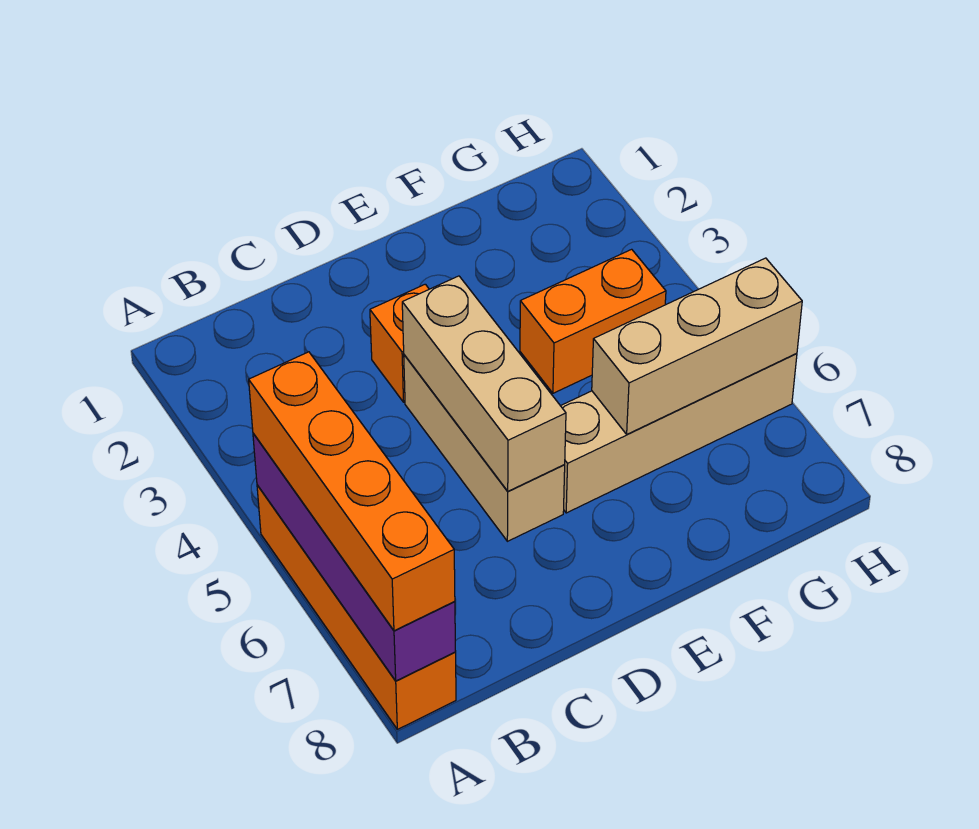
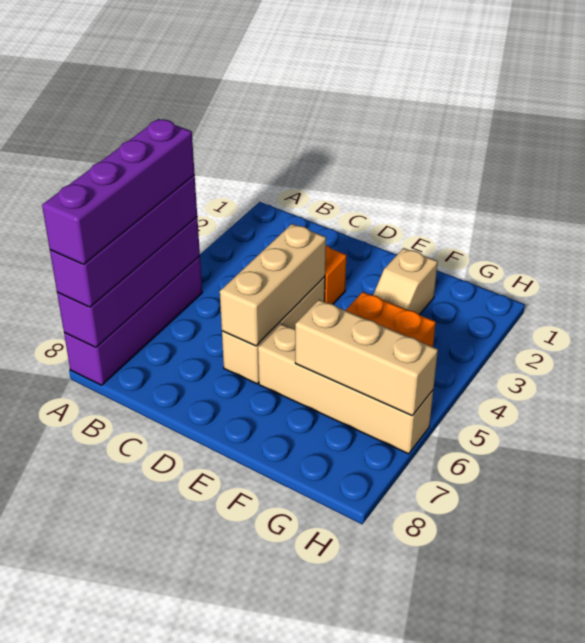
orange 1x4 brick [257,485,456,729] -> purple 1x4 brick [64,256,202,385]
orange 1x4 brick [249,352,455,631] -> purple 1x4 brick [50,175,197,307]
none -> purple 1x4 brick [42,119,195,265]
none -> tan 1x2 slope [373,248,438,315]

